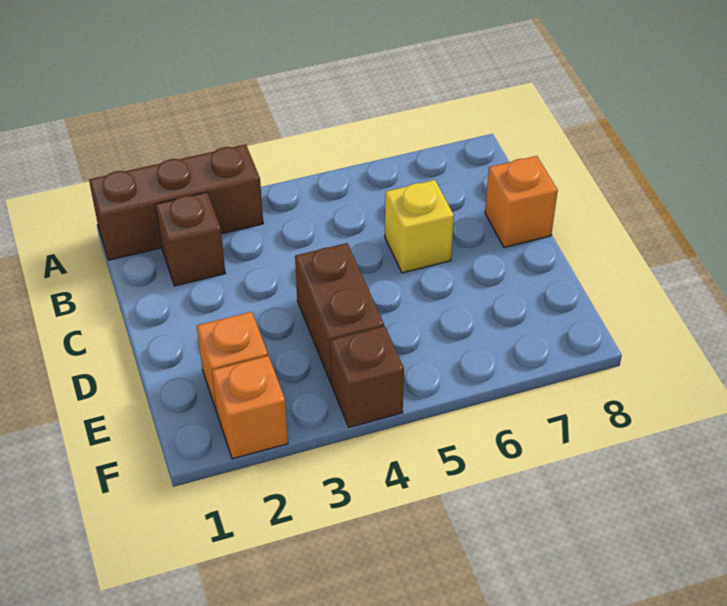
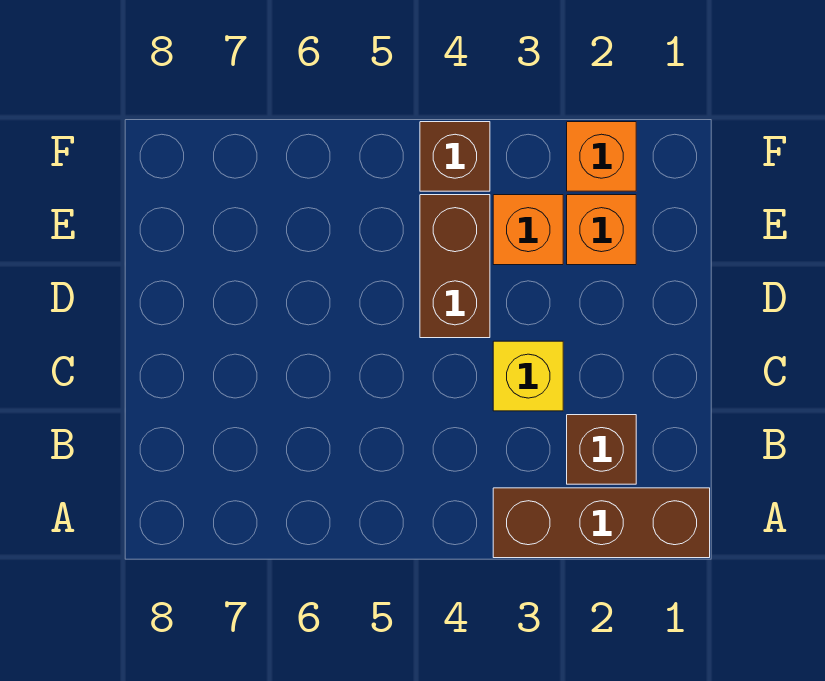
yellow 1x1 brick [385,180,454,273] -> yellow 1x1 brick moved to [493,341,563,411]
orange 1x1 brick [485,156,558,247] -> orange 1x1 brick moved to [493,195,563,265]

